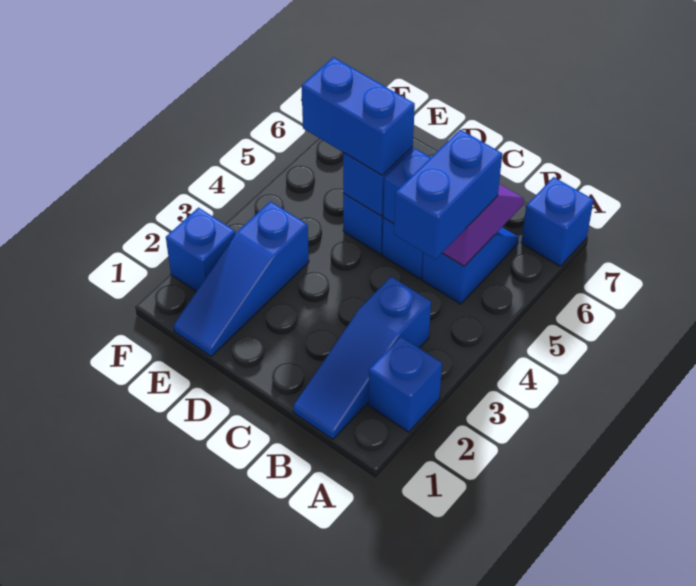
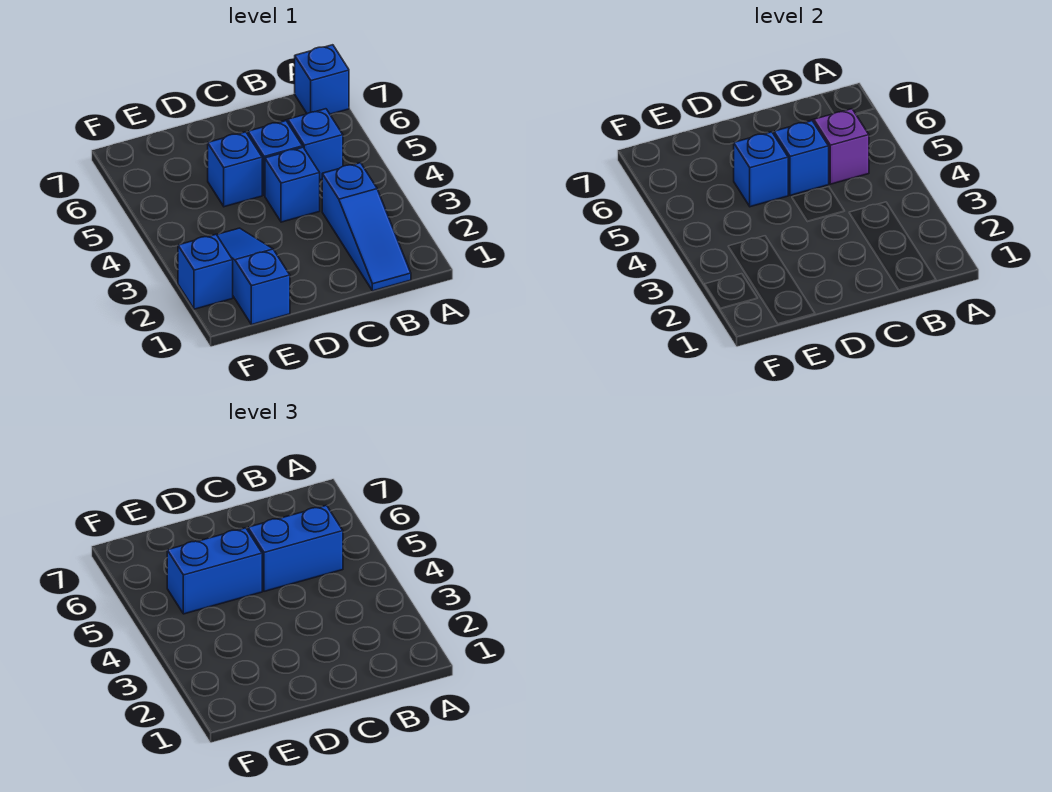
blue 1x1 brick [368,337,442,432] -> blue 1x1 brick moved to [265,147,320,222]
blue 1x2 brick [394,129,502,259] -> blue 1x2 brick turned to [248,505,343,591]
blue 1x3 slope [174,201,309,356] -> blue 1x3 slope turned to [217,228,290,325]

